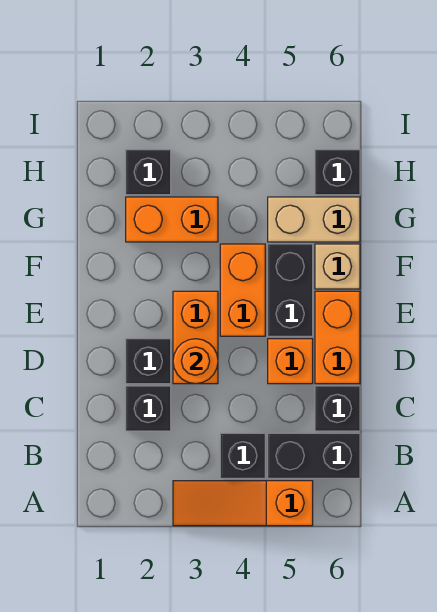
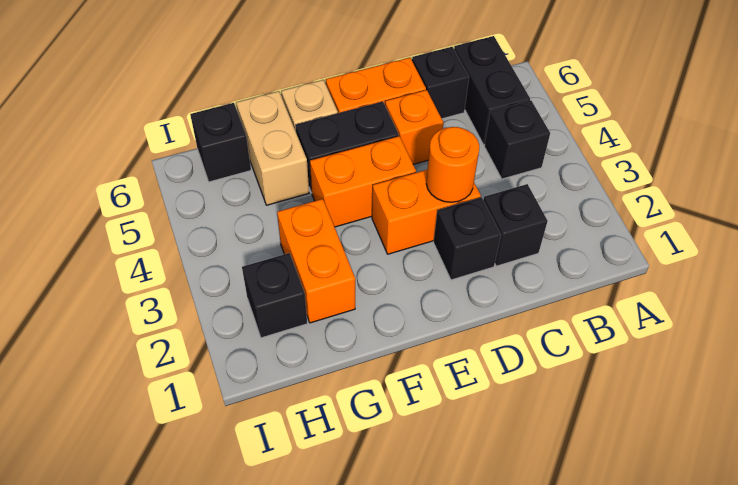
orange 1x3 slope [173,481,313,526] -> none

